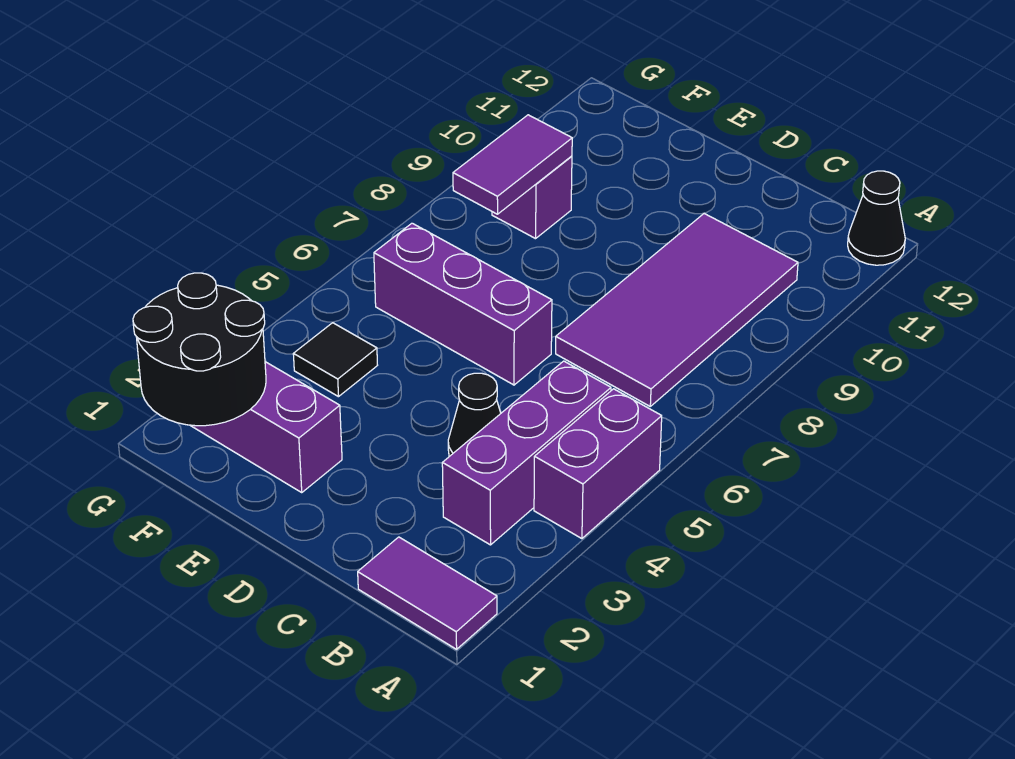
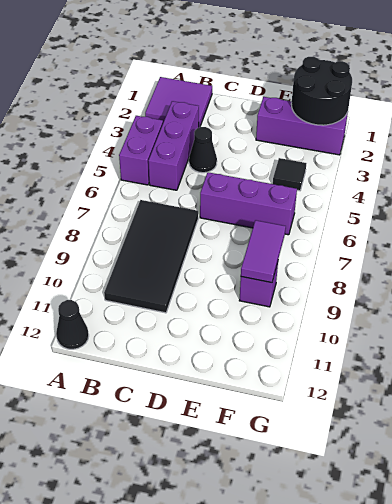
purple 1x2 tile [358,537,497,649] -> purple 2x2 tile [145,77,212,127]
purple 2x4 tile [556,214,798,406] -> black 2x4 tile [104,200,198,313]

